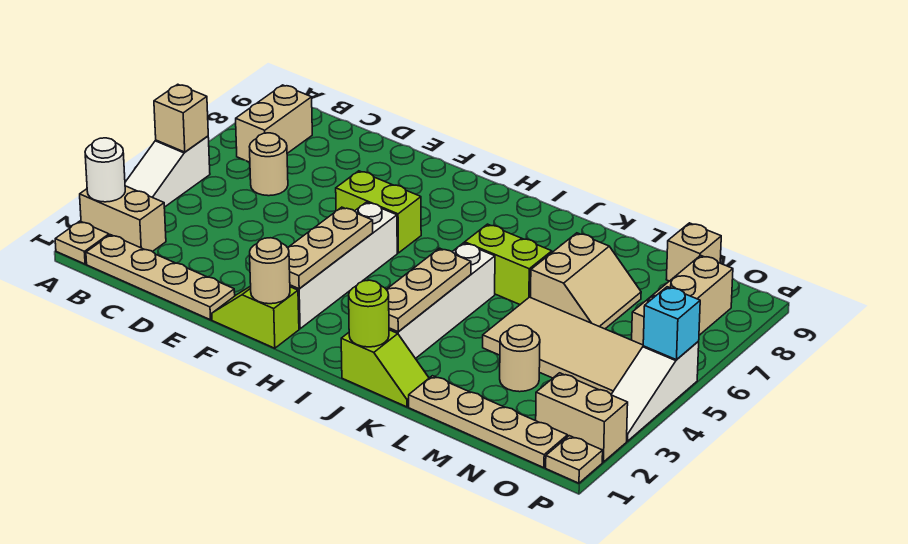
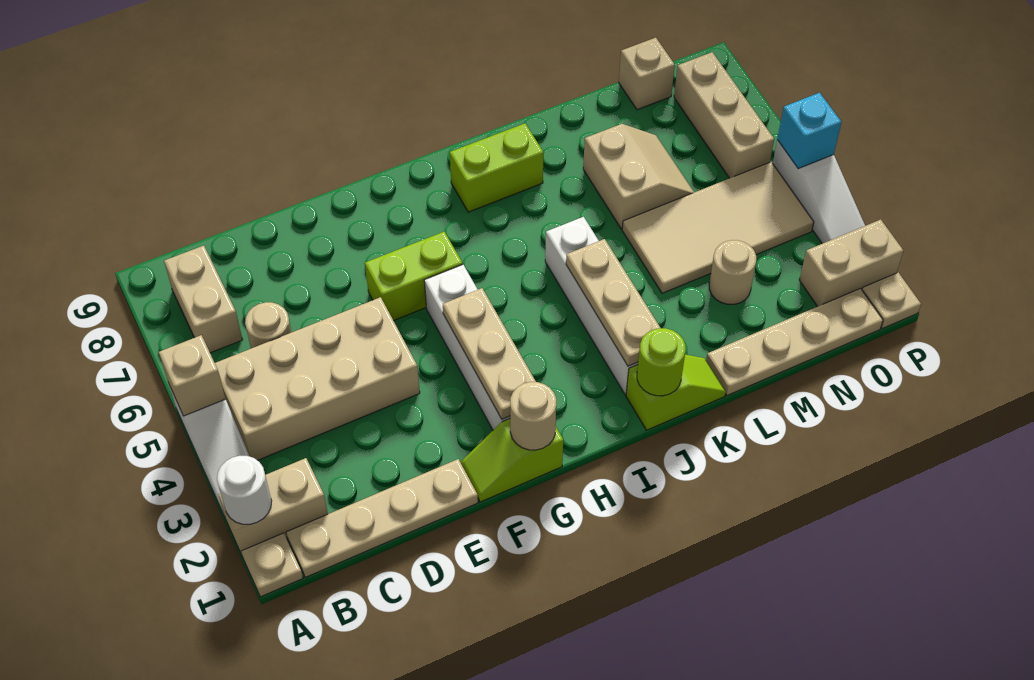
none -> tan 2x4 brick [215,297,420,460]
lime 1x2 brick [465,224,552,304] -> lime 1x2 brick moved to [450,123,543,212]

